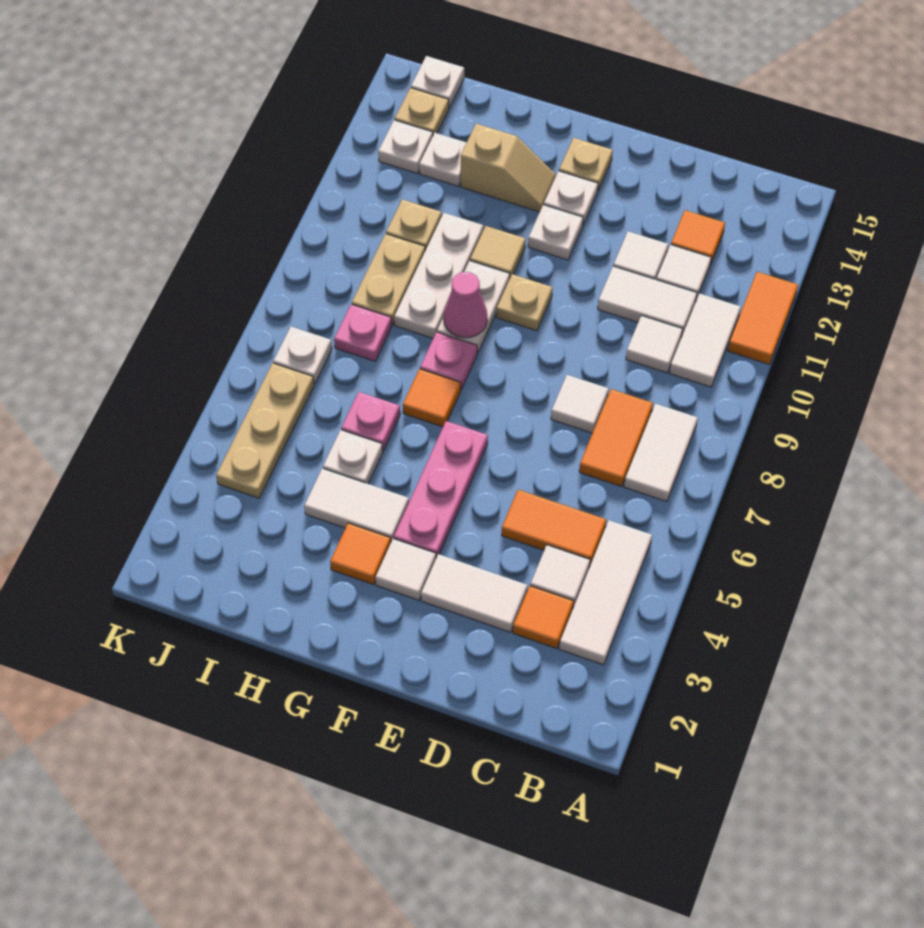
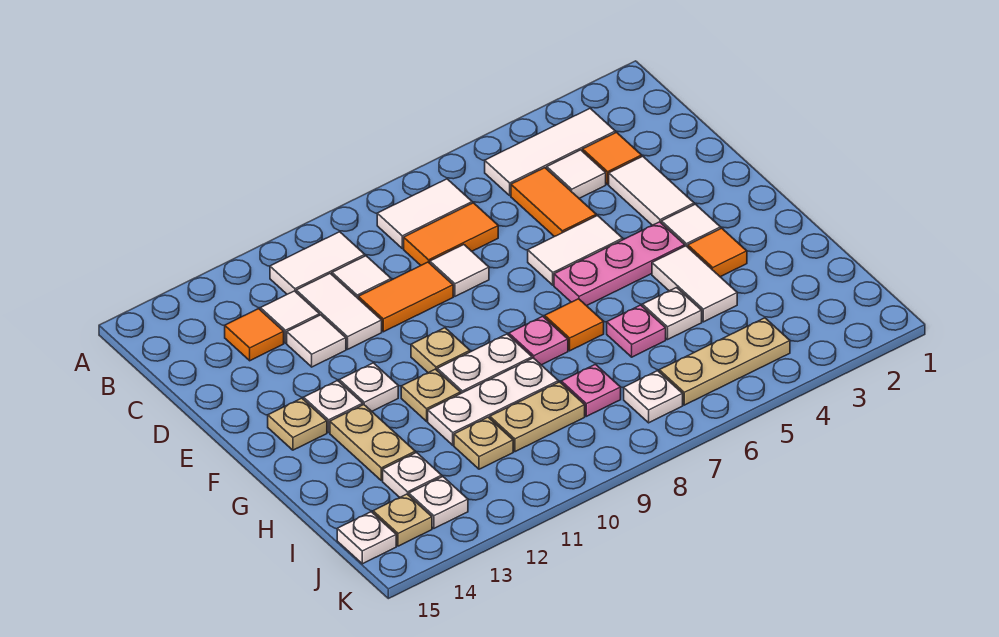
orange 1x2 tile [728,272,798,364] -> orange 1x2 tile moved to [358,262,453,332]
none -> white 1x2 tile [528,216,623,285]
pink 1x1 cone [444,272,487,338] -> none
tan 1x1 tile [470,226,526,277] -> tan 1x1 plate [401,369,461,421]
tan 1x2 slope [461,124,556,212] -> tan 1x2 plate [330,405,415,480]

